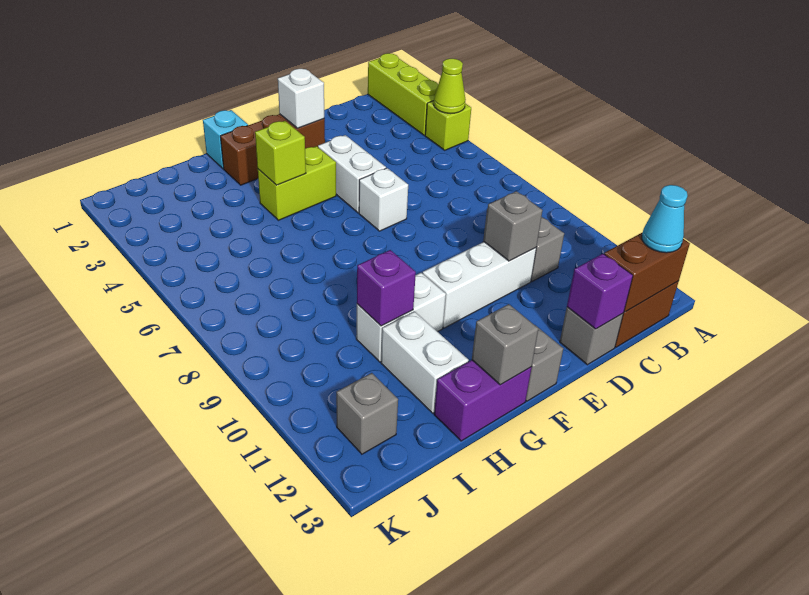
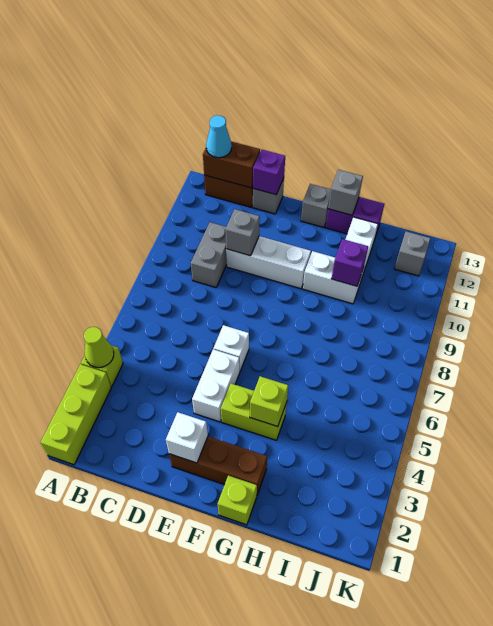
cyan 1x1 brick [203,110,248,169] -> lime 1x1 brick [218,475,257,525]

